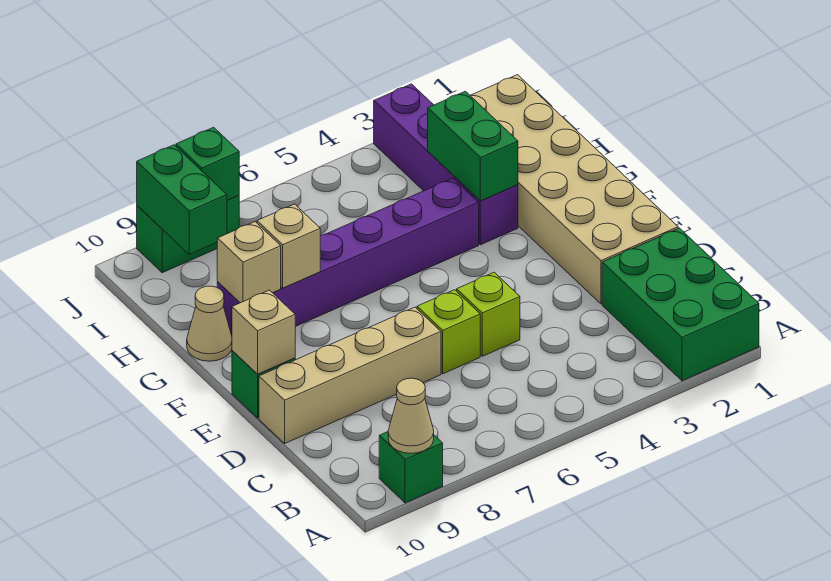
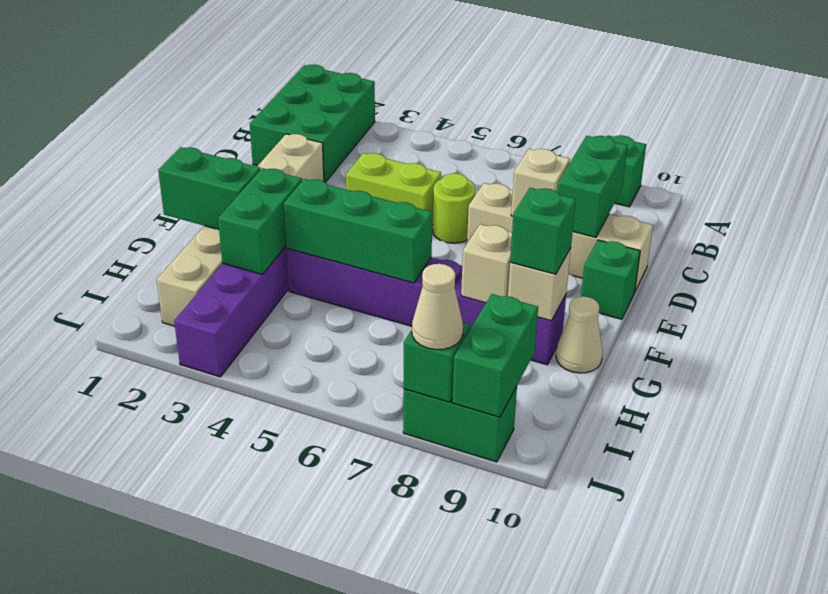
tan 1x1 cone [388,378,434,453] -> tan 1x1 cone moved to [412,264,463,350]
none -> green 1x2 brick [557,136,628,237]
tan 2x6 brick [470,75,678,304] -> tan 1x6 brick [157,134,324,326]
lime 1x1 brick [457,272,520,356] -> lime 1x2 brick [346,153,441,224]
lime 1x1 brick [417,290,480,374] -> lime 1x1 round brick [432,173,476,243]
tan 1x1 brick [232,290,295,374] -> tan 1x1 brick moved to [511,149,570,216]
none -> green 1x2 brick [158,147,260,230]
none -> green 1x3 brick [284,179,432,283]
none -> green 1x1 brick [510,188,576,274]

